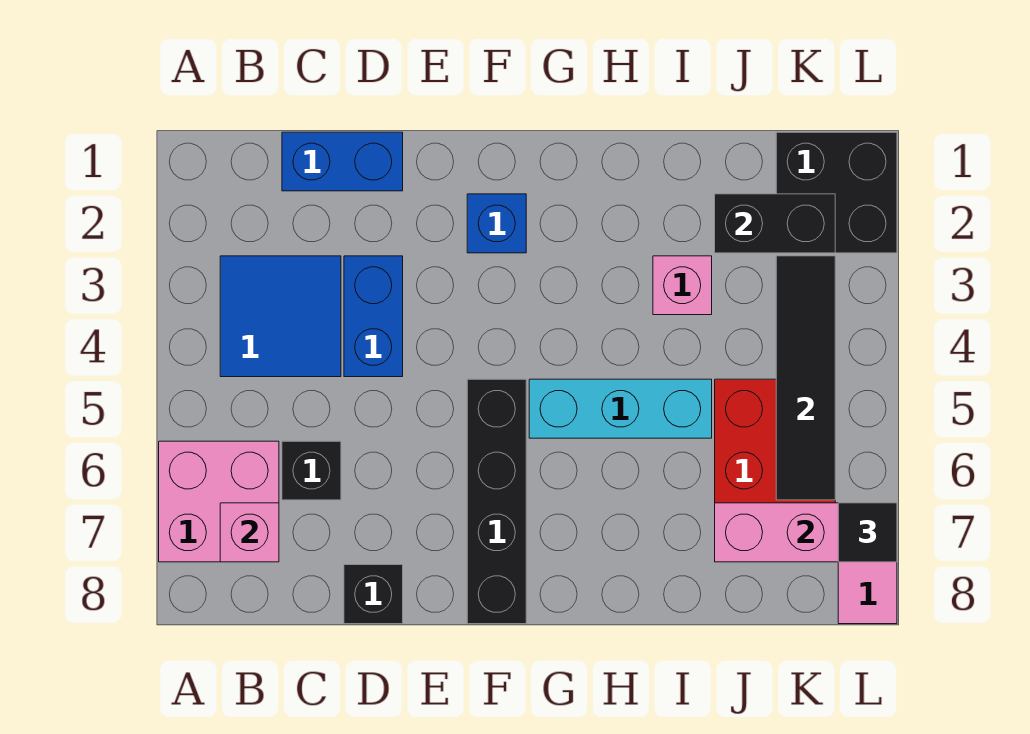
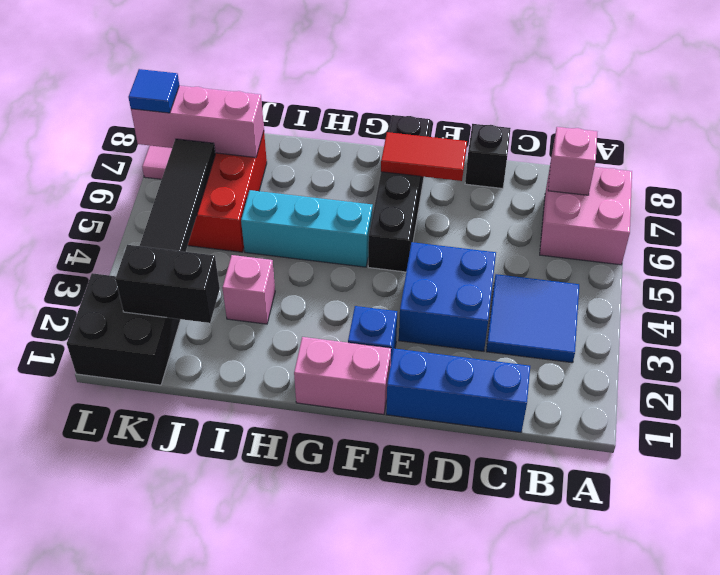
blue 1x2 brick [282,132,403,191] -> blue 1x3 brick [386,348,530,432]
black 1x1 brick [282,441,341,500] -> none
blue 1x2 brick [344,256,403,377] -> blue 2x2 brick [399,242,496,351]
none -> red 1x2 tile [381,132,467,181]
none -> pink 1x2 brick [294,337,391,414]
black 1x1 tile [838,503,897,562] -> blue 1x1 tile [128,69,179,113]

